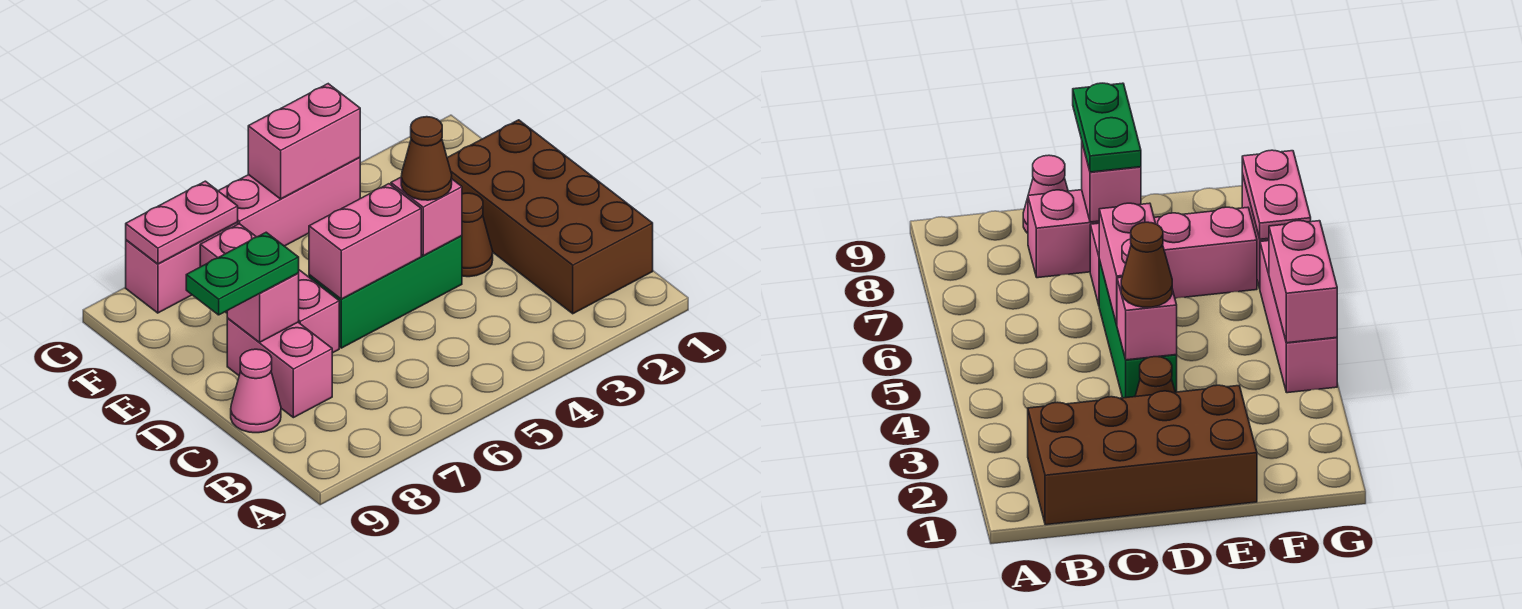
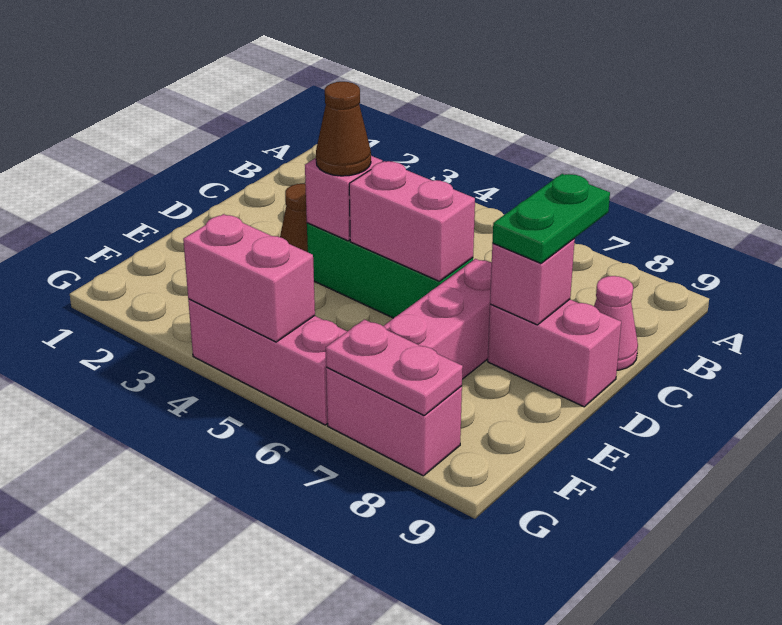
brown 2x4 brick [447,120,653,314] -> none
pink 1x2 brick [227,318,332,418] -> pink 1x2 brick turned to [488,299,621,407]
green 1x2 plate [186,232,299,315] -> green 1x2 plate turned to [492,174,610,263]

